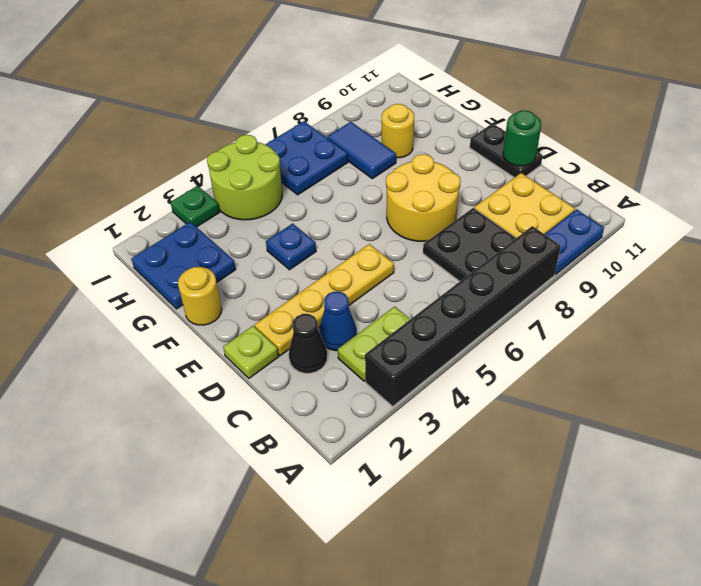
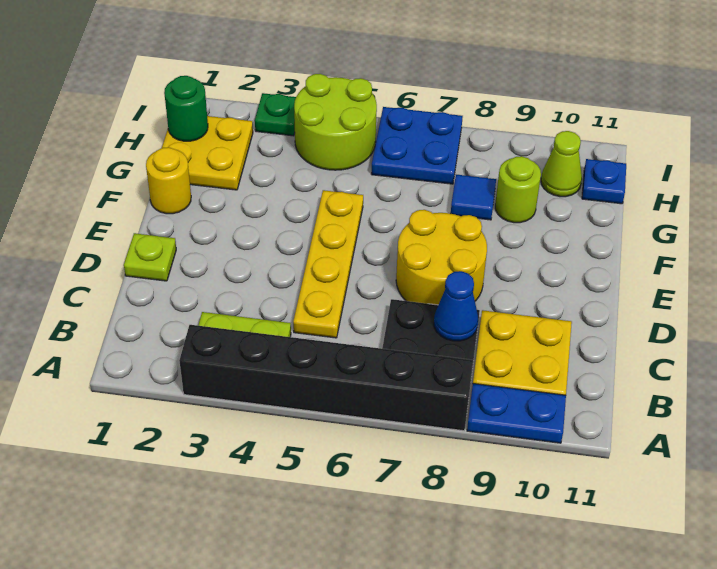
black 1x1 cone [289,314,327,373] -> none
blue 1x1 cone [319,292,357,351] -> blue 1x1 cone moved to [434,271,478,341]
yellow 1x4 plate [255,244,394,356] -> yellow 1x4 plate turned to [293,190,363,338]
black 1x2 plate [470,123,543,178] -> none
green 1x1 round brick [503,110,541,166] -> green 1x1 round brick moved to [164,76,208,141]
blue 1x1 plate [266,224,316,270] -> blue 1x1 plate moved to [582,159,626,204]
blue 2x2 plate [131,222,236,309] -> yellow 2x2 plate [162,116,253,190]
blue 1x2 tile [327,122,396,179] -> blue 1x1 tile [451,175,496,220]
yellow 1x1 round brick [382,104,414,158] -> lime 1x1 round brick [495,156,541,223]
none -> lime 1x1 cone [541,131,582,197]

